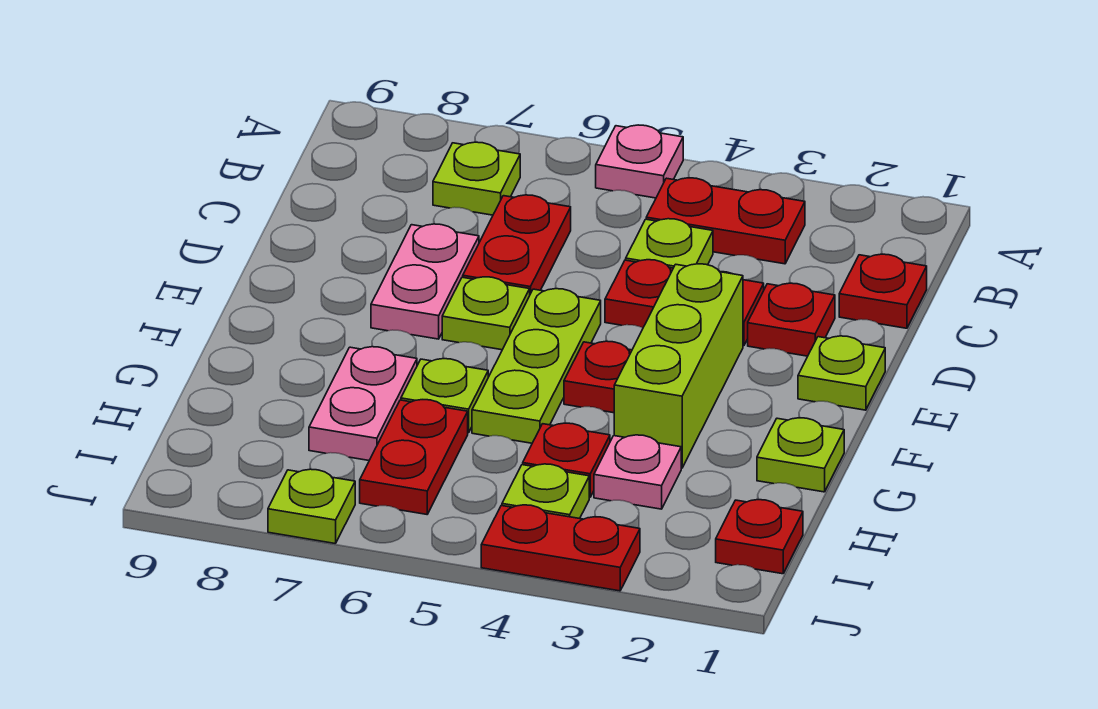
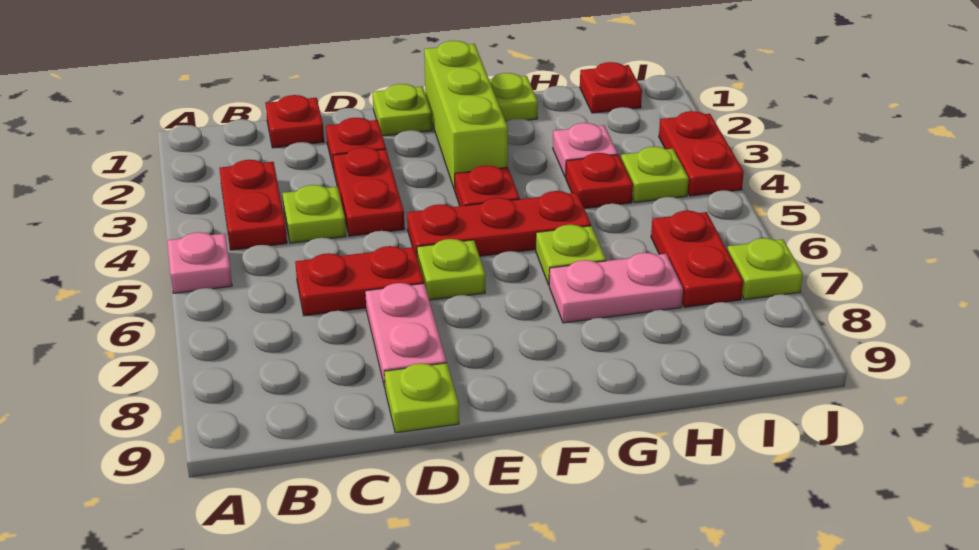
lime 1x1 plate [433,142,520,215] -> lime 1x1 plate moved to [384,363,459,433]
pink 1x2 plate [371,224,479,339] -> pink 1x2 plate turned to [365,283,447,387]
lime 1x3 brick [614,264,743,468] -> lime 1x3 brick turned to [424,41,508,190]
lime 1x3 plate [472,289,601,443] -> red 1x3 plate [407,191,591,256]
red 1x2 plate [360,400,468,514] -> red 1x2 plate turned to [651,211,743,307]

